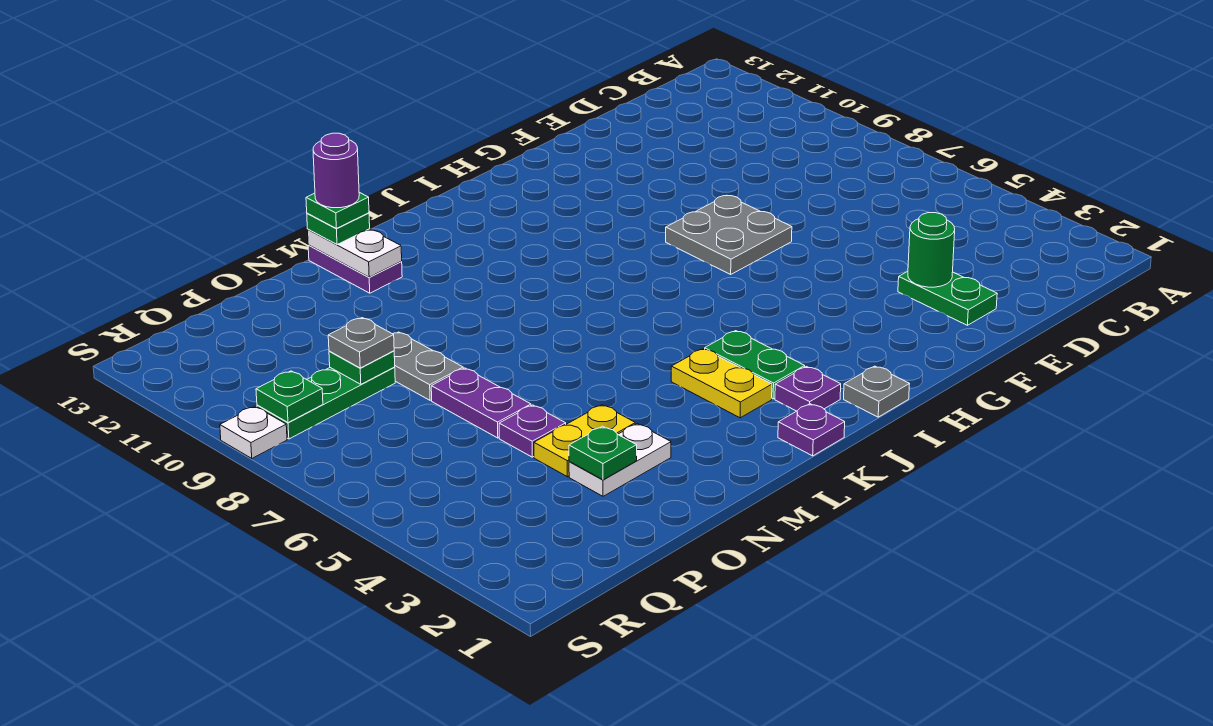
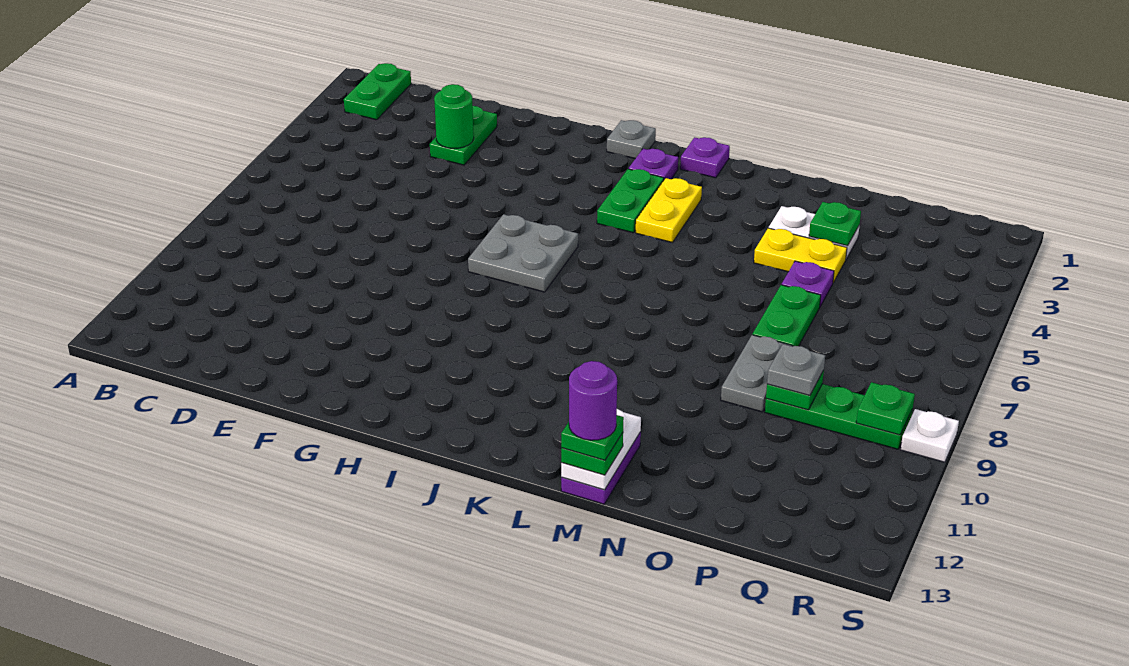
none -> green 1x2 plate [344,63,411,120]
grey 2x2 plate [666,195,792,274] -> grey 2x2 plate moved to [468,214,578,292]
purple 1x2 plate [431,368,531,438] -> green 1x2 plate [753,285,821,346]

